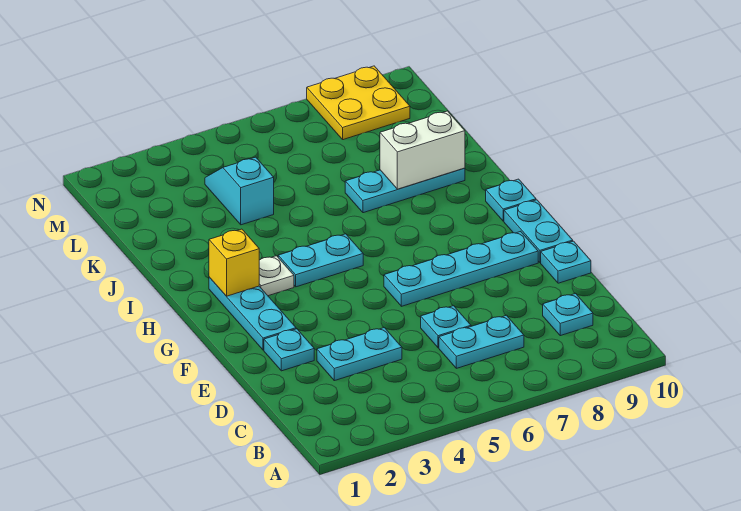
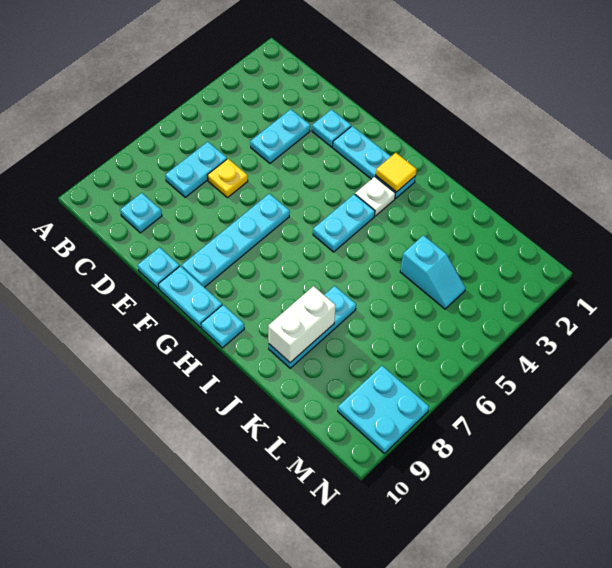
cyan 1x1 plate [421,306,471,348] -> yellow 1x1 plate [207,159,248,198]
yellow 1x1 brick [209,229,259,296] -> yellow 1x1 tile [376,153,417,192]
yellow 2x2 plate [307,66,410,140] -> cyan 2x2 plate [338,366,429,453]

